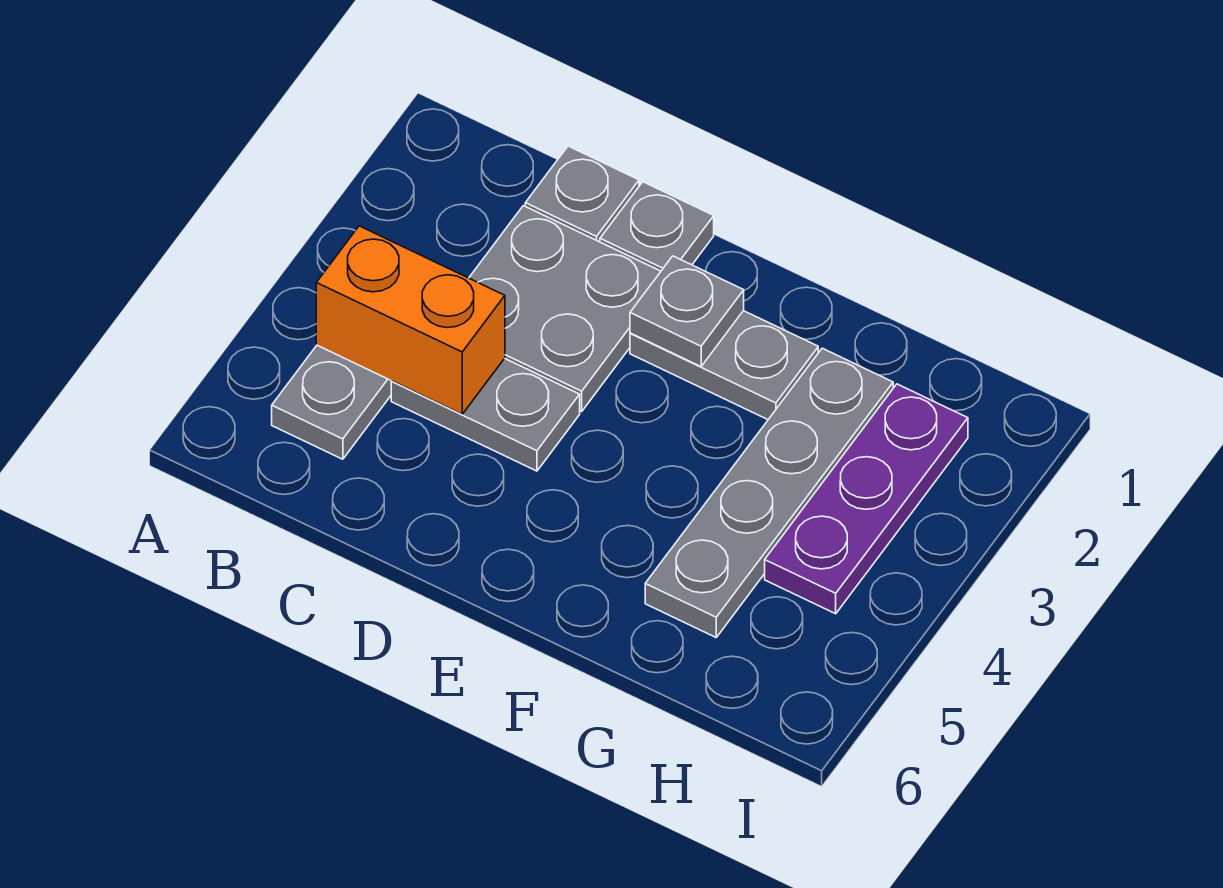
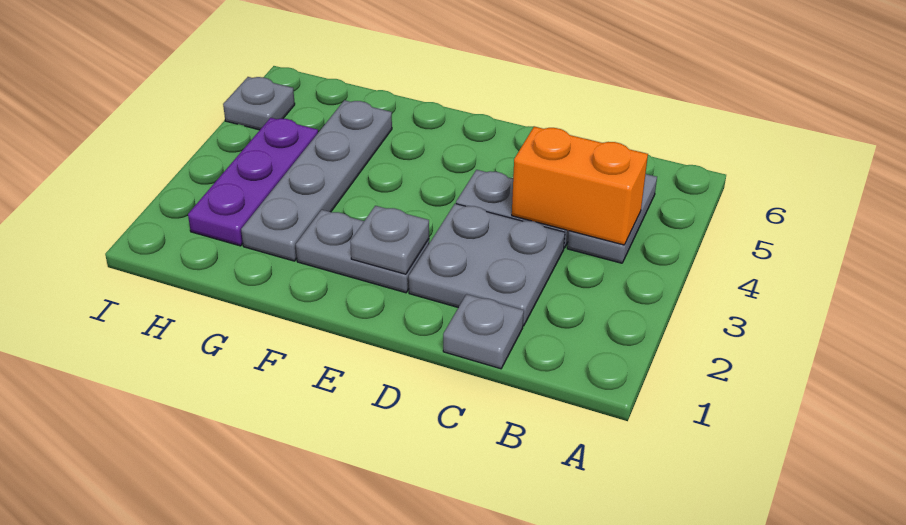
grey 1x1 plate [600,182,714,271] -> grey 1x1 plate moved to [223,77,295,130]

